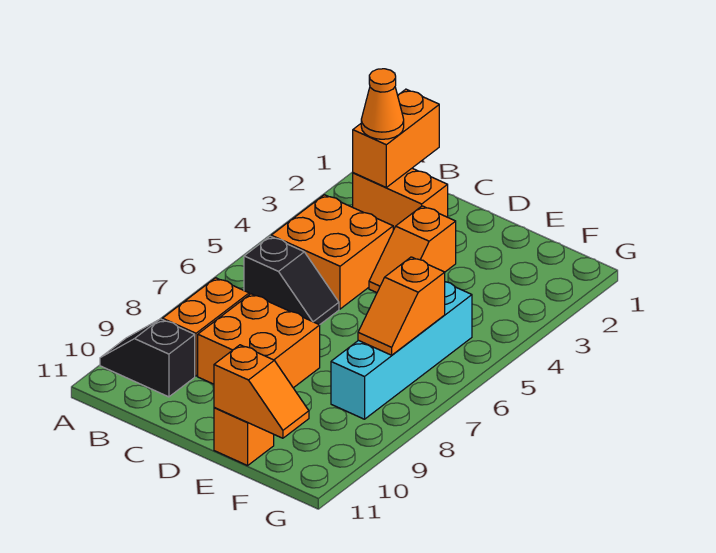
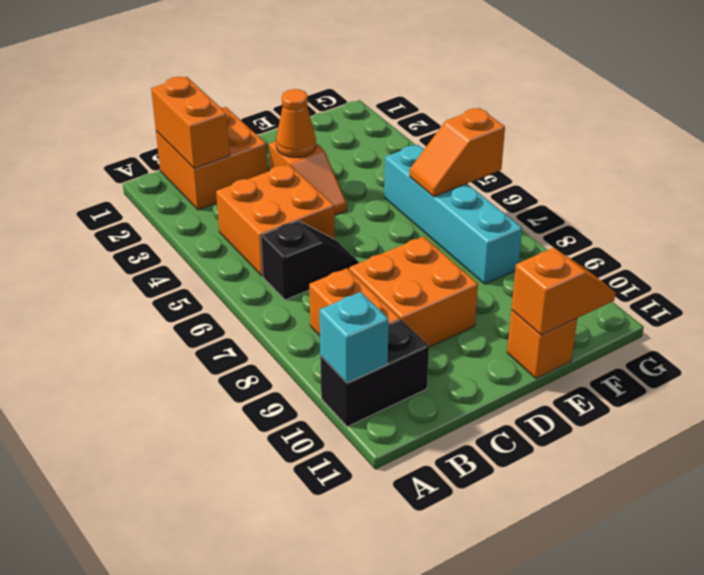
black 1x2 slope [100,319,195,397] -> black 1x2 brick [320,320,429,427]
none -> cyan 1x1 brick [320,292,389,383]
orange 1x2 brick [353,168,448,230] -> orange 2x2 brick [156,107,267,210]
orange 1x1 cone [361,69,404,139] -> orange 1x1 cone moved to [276,89,316,158]
orange 1x2 slope [358,257,445,355] -> orange 1x2 slope turned to [410,108,505,197]

